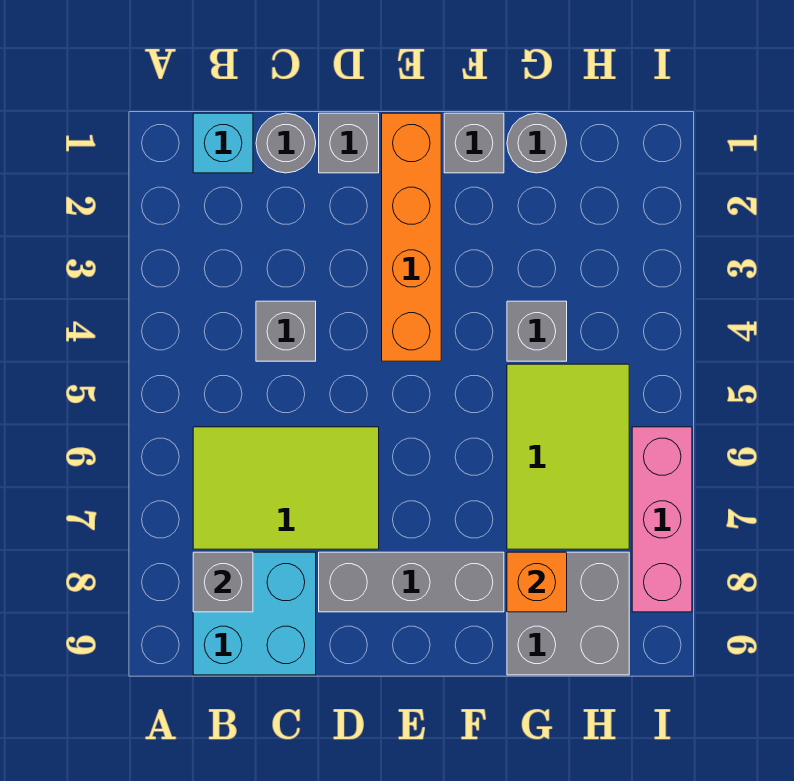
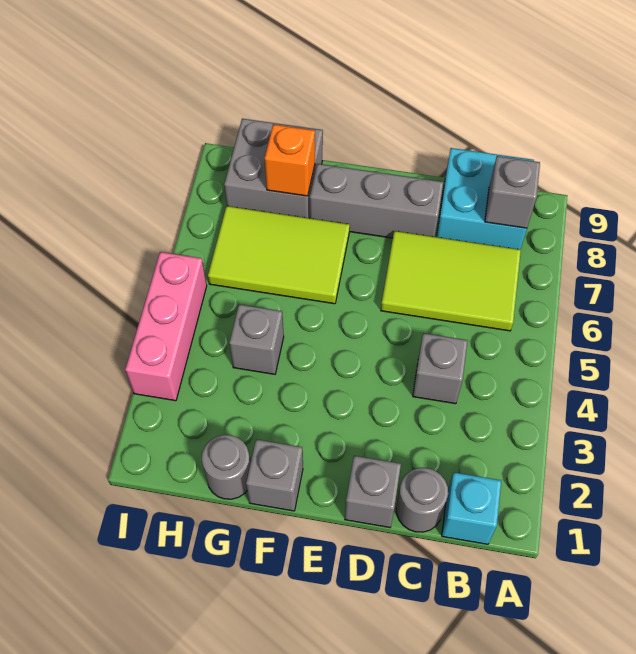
orange 1x4 brick [382,113,441,361] -> none
lime 2x3 tile [507,364,629,549] -> lime 2x3 tile turned to [208,206,350,304]
pink 1x3 brick [632,427,692,612] -> pink 1x3 brick moved to [125,252,207,401]

